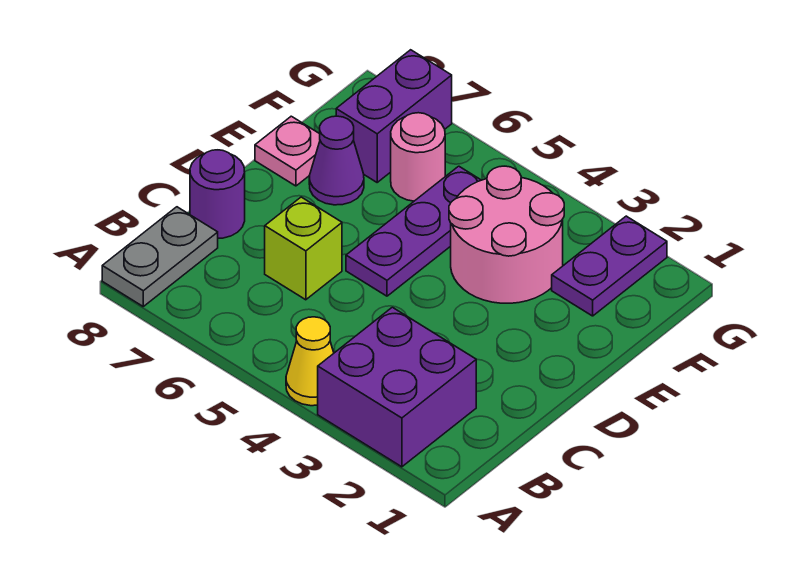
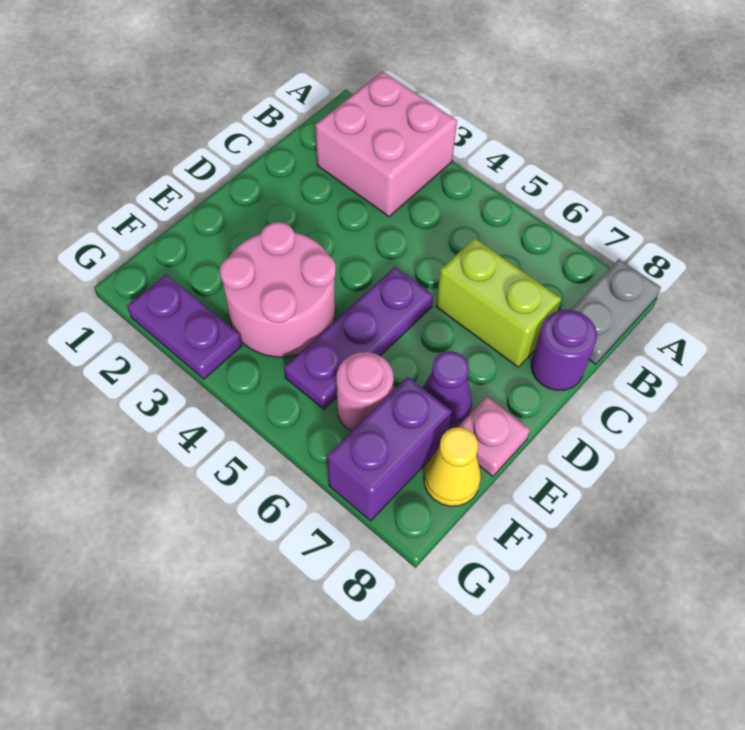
purple 2x2 brick [318,307,476,467] -> pink 2x2 brick [316,72,457,217]
yellow 1x1 cone [286,317,334,406] -> yellow 1x1 cone moved to [424,427,481,506]
lime 1x1 brick [265,197,342,300] -> lime 1x2 brick [436,238,561,367]
purple 1x2 plate [552,216,667,316] -> purple 1x2 plate turned to [127,275,242,379]

